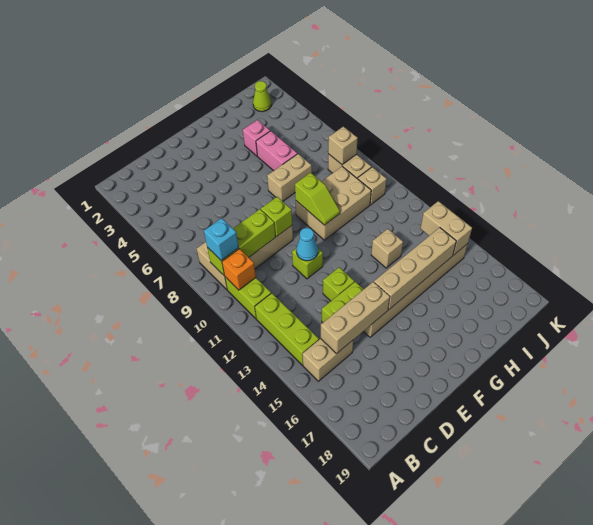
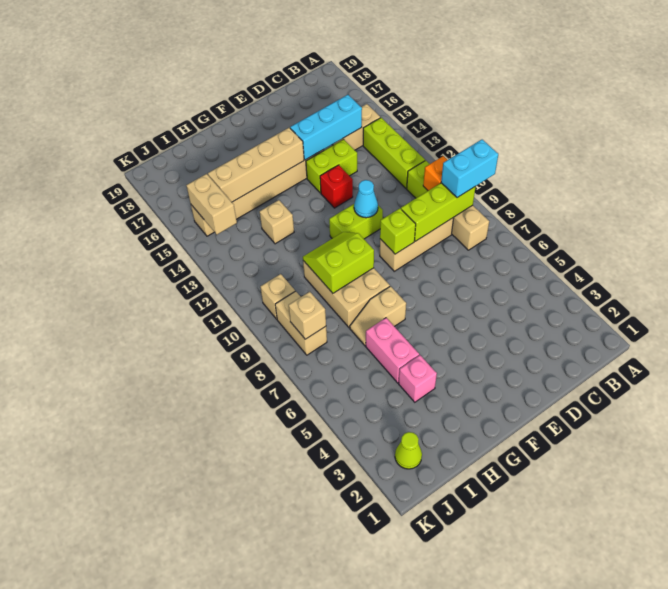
cyan 1x1 brick [204,218,239,261] -> cyan 1x2 brick [441,140,498,198]
tan 1x3 brick [321,282,390,354] -> cyan 1x3 brick [290,95,362,160]
lime 1x1 brick [292,248,323,279] -> lime 1x2 brick [329,204,383,239]
lime 1x1 brick [323,267,354,301] -> red 1x1 brick [320,165,353,208]
tan 1x2 brick [267,154,312,201] -> tan 1x2 slope [350,286,406,346]
tan 2x3 brick [296,166,371,240] -> tan 2x3 brick turned to [303,261,390,328]
lime 1x2 slope [295,173,340,225] -> lime 2x2 slope [303,232,374,293]

